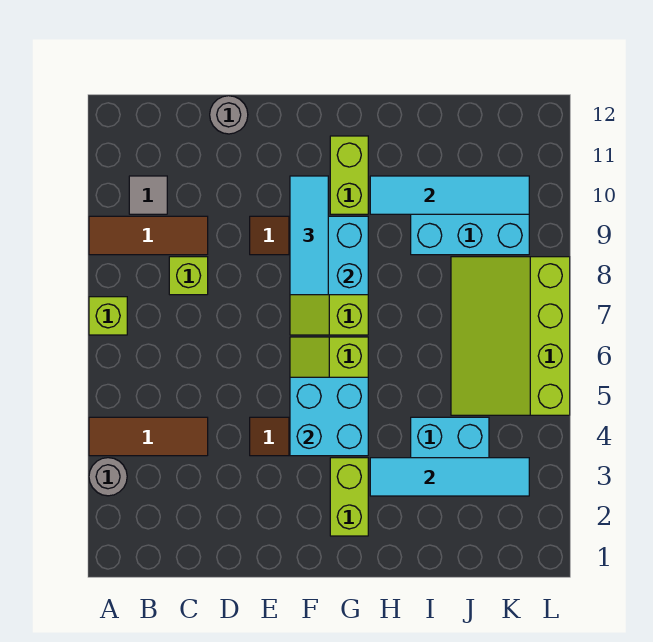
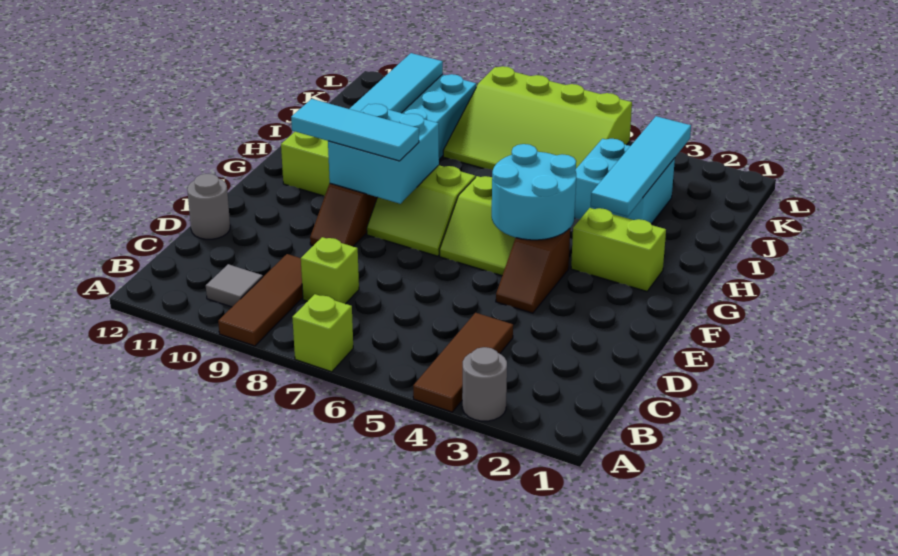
cyan 2x2 brick [290,377,368,456] -> cyan 2x2 round brick [492,144,576,240]

